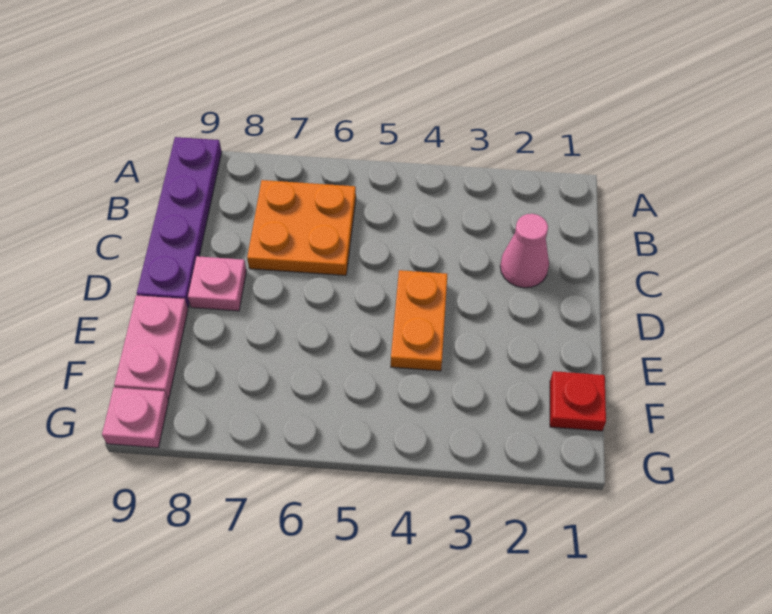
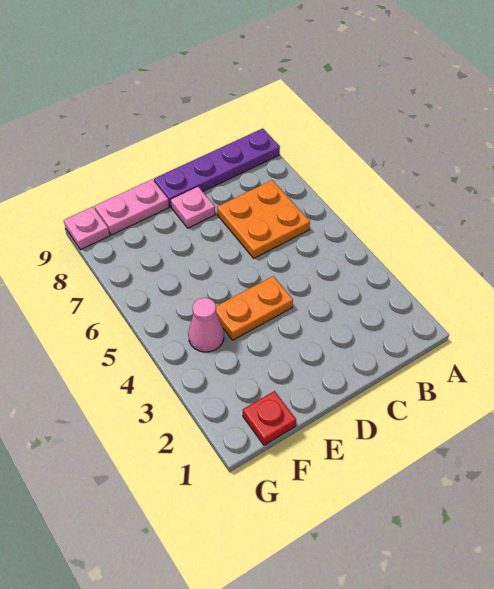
pink 1x1 cone [500,214,549,288] -> pink 1x1 cone moved to [188,298,224,352]

